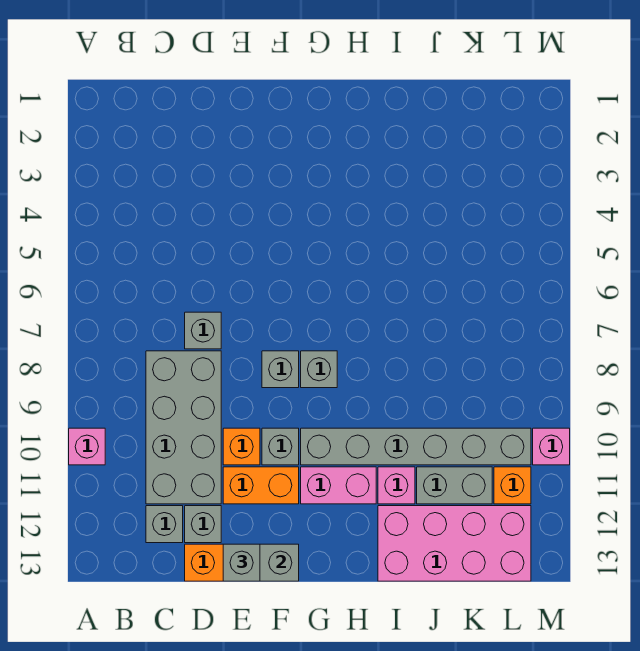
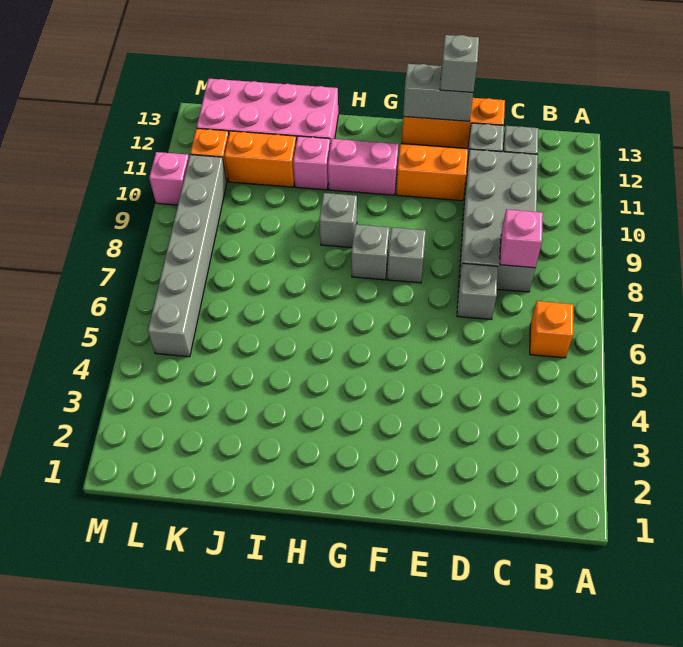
pink 1x1 brick [69,428,105,465] -> pink 1x1 brick moved to [500,209,543,268]
orange 1x1 brick [223,428,260,465] -> orange 1x1 brick moved to [530,301,573,358]
grey 1x1 brick [262,428,299,465] -> grey 1x1 brick moved to [319,193,357,248]
grey 1x6 brick [301,428,531,465] -> grey 1x6 brick turned to [148,155,227,357]
grey 1x2 brick [417,467,492,504] -> orange 1x2 brick [224,131,296,187]

